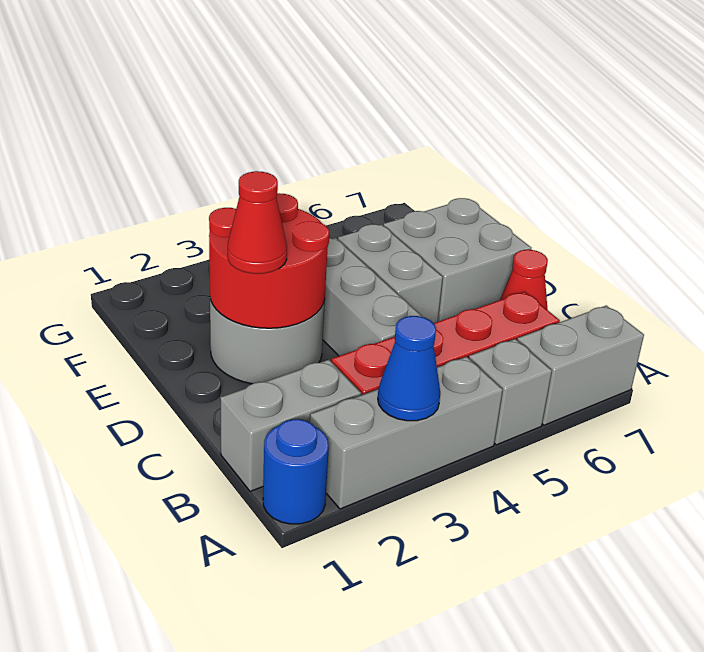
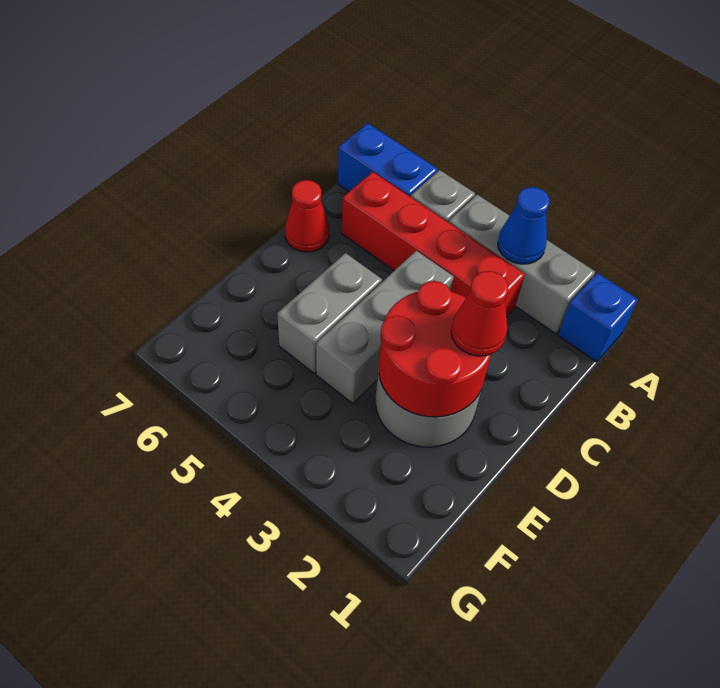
blue 1x1 round brick [263,419,329,524] -> blue 1x1 brick [558,273,638,362]
grey 1x2 brick [517,306,644,425] -> blue 1x2 brick [338,123,438,197]
grey 1x2 brick [220,360,361,491] -> none
grey 2x2 brick [383,198,531,322] -> none

